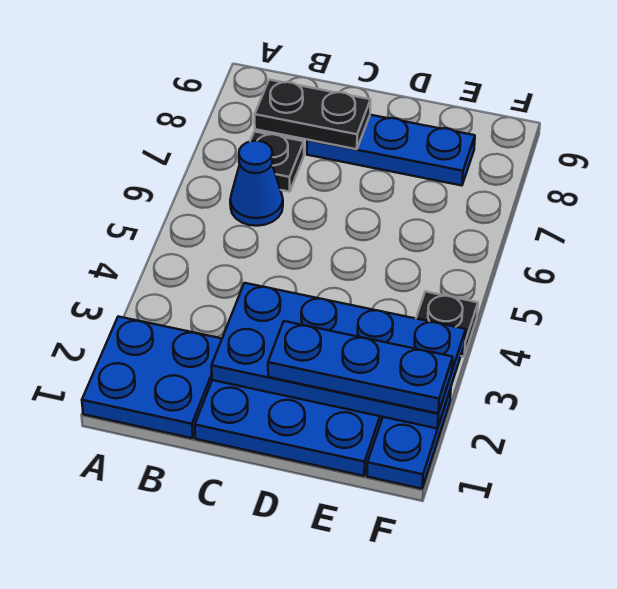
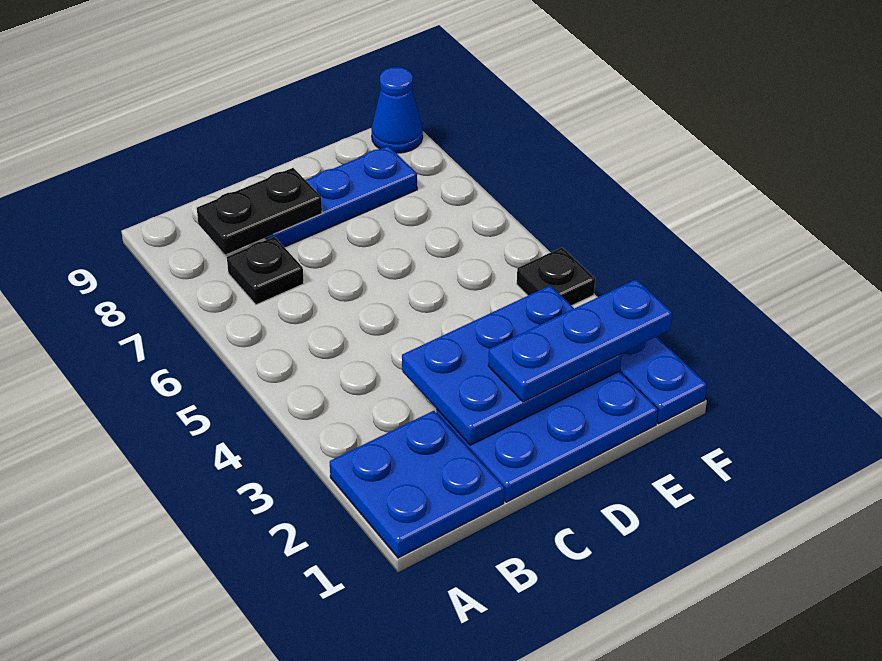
blue 1x1 cone [230,141,283,226] -> blue 1x1 cone moved to [371,67,423,153]
blue 2x4 plate [212,283,466,429] -> blue 2x3 plate [402,285,622,445]

